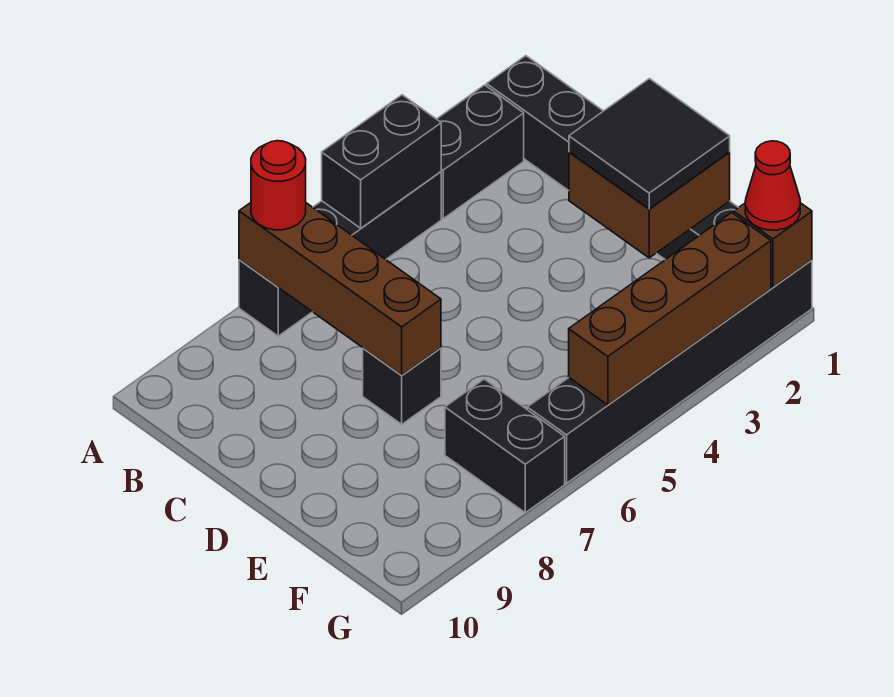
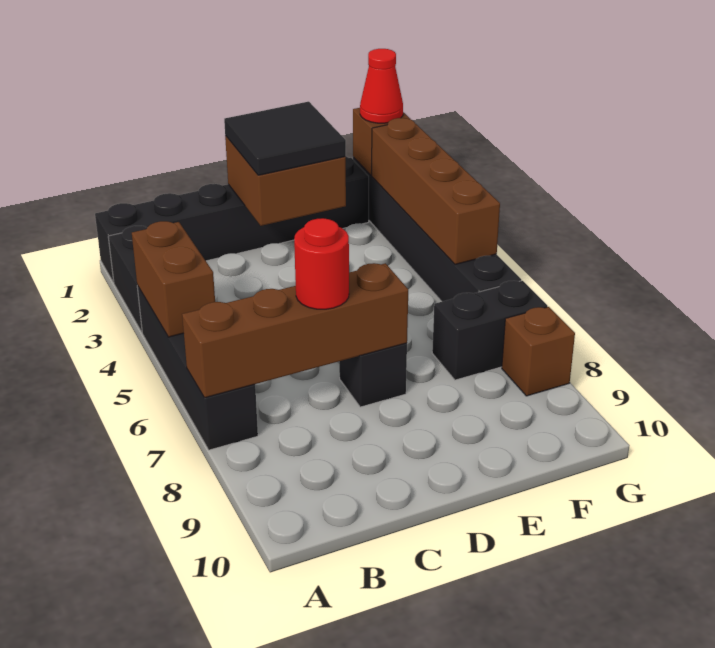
black 1x2 brick [322,95,441,228] -> brown 1x2 brick [132,221,215,337]
red 1x1 round brick [251,141,306,230] -> red 1x1 round brick moved to [294,218,349,309]
none -> brown 1x1 brick [502,307,575,396]

